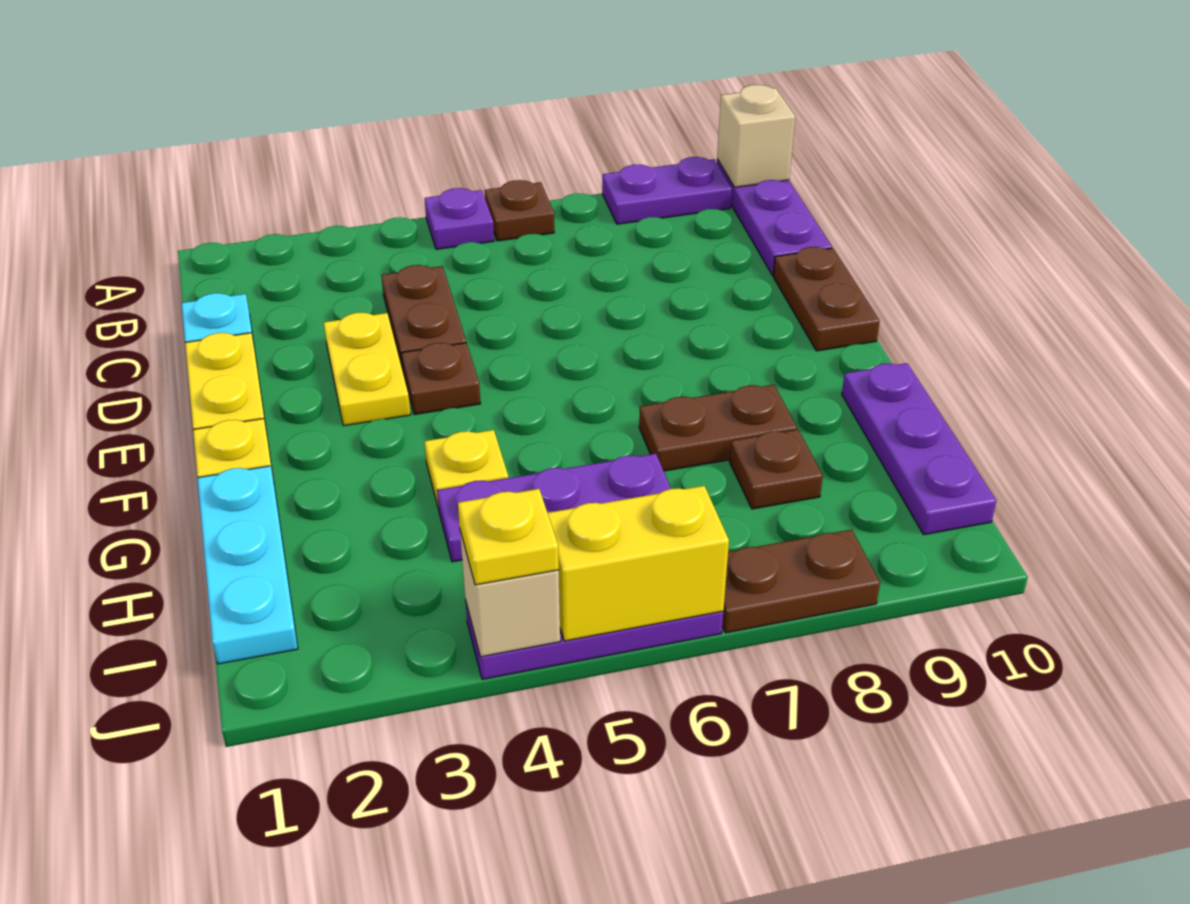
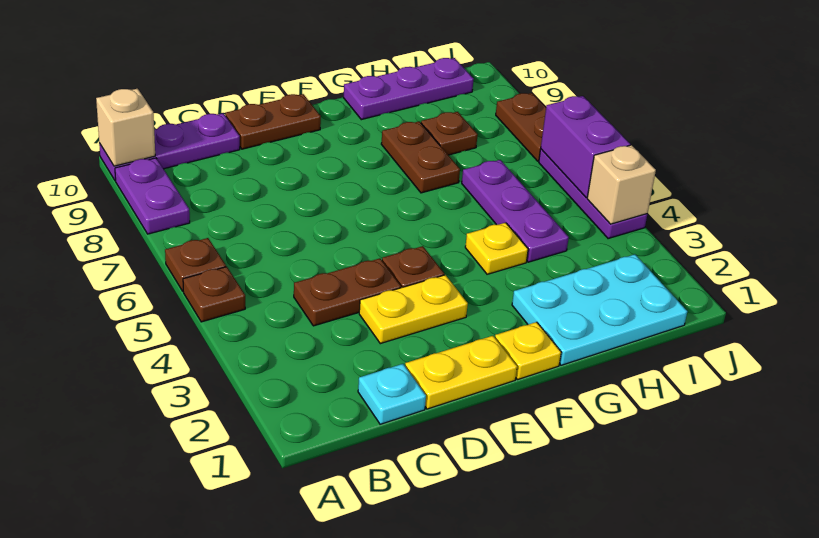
purple 1x1 plate [425,188,494,249] -> brown 1x1 plate [183,267,245,322]
cyan 1x3 plate [197,466,298,664] -> cyan 2x3 plate [512,254,687,365]
yellow 1x1 plate [458,489,559,585] -> none
yellow 1x2 brick [548,486,729,641] -> purple 1x2 brick [541,96,630,198]

